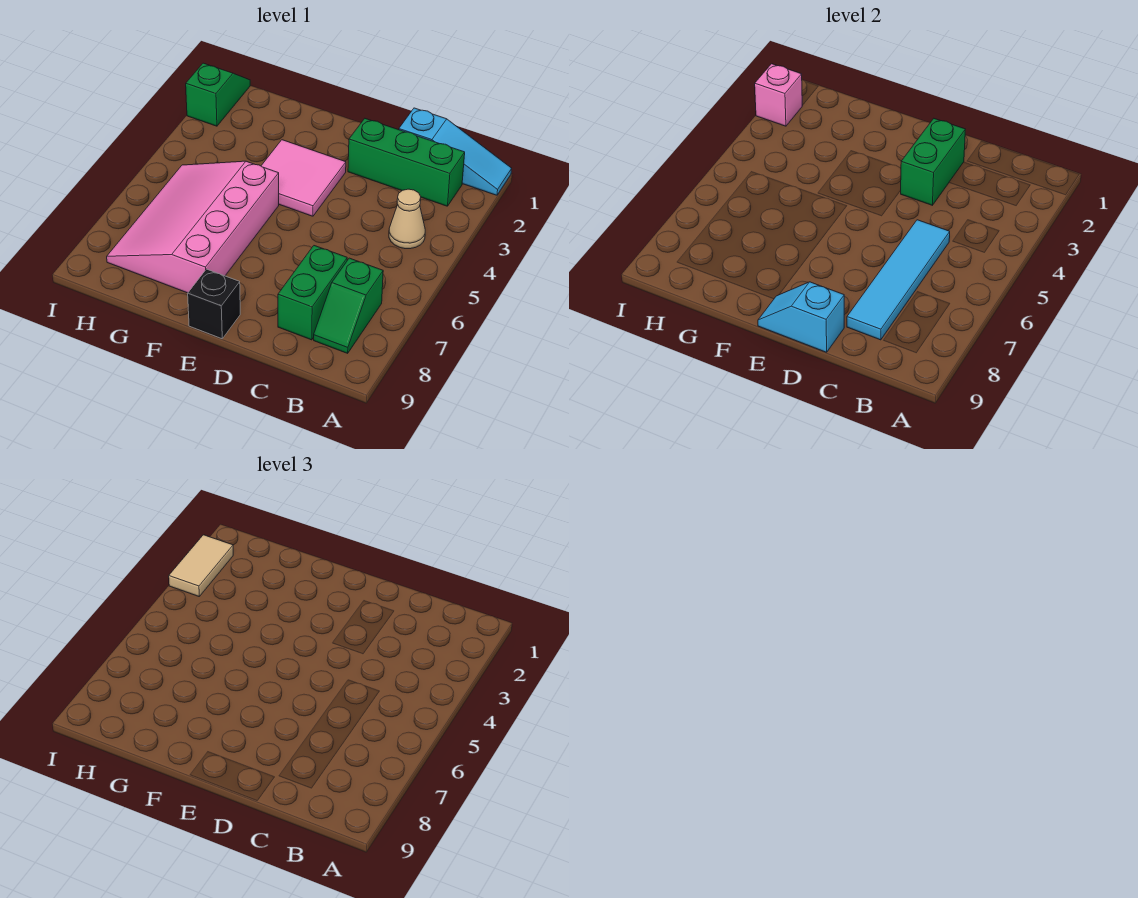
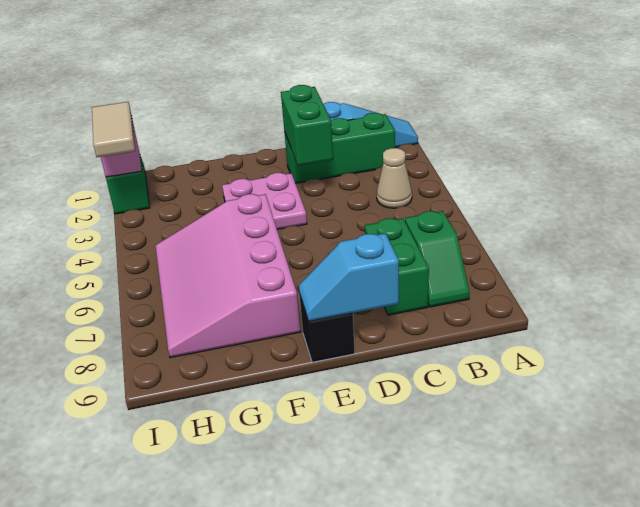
cyan 1x4 tile [847,220,950,340] -> none
pink 2x2 tile [261,140,346,216] -> pink 2x2 plate [222,173,307,229]

